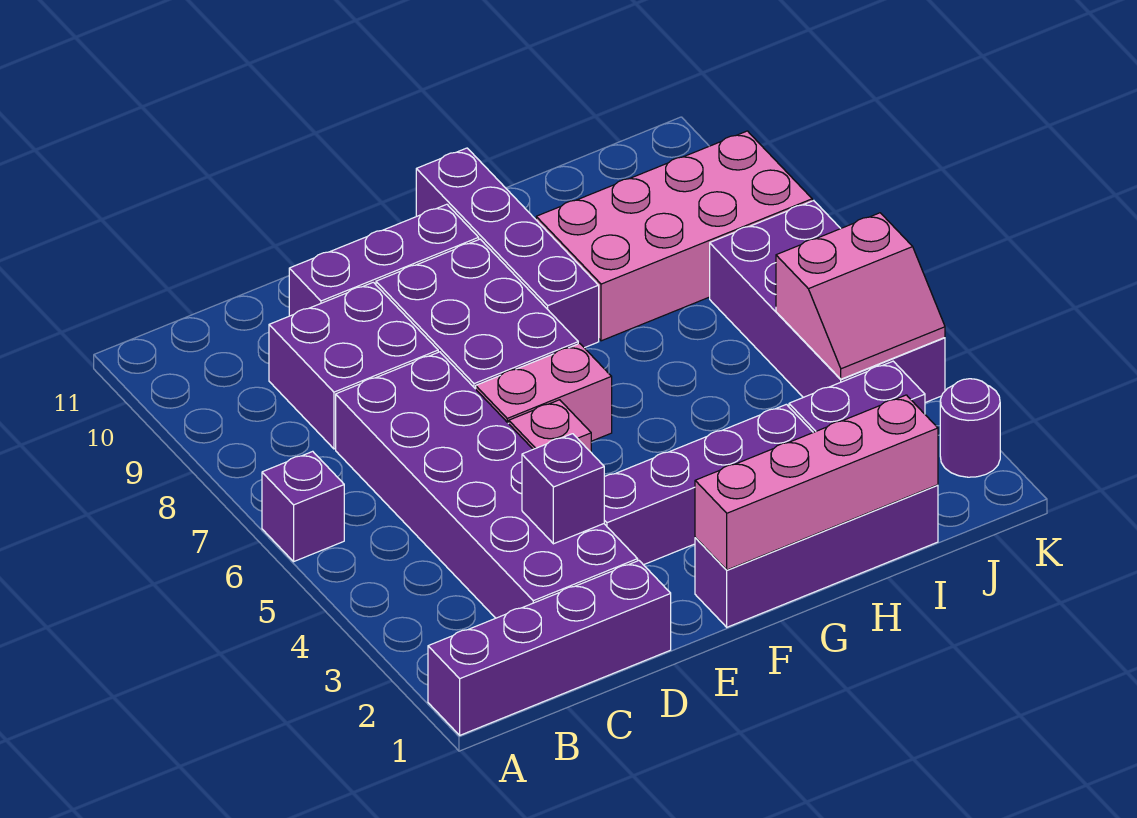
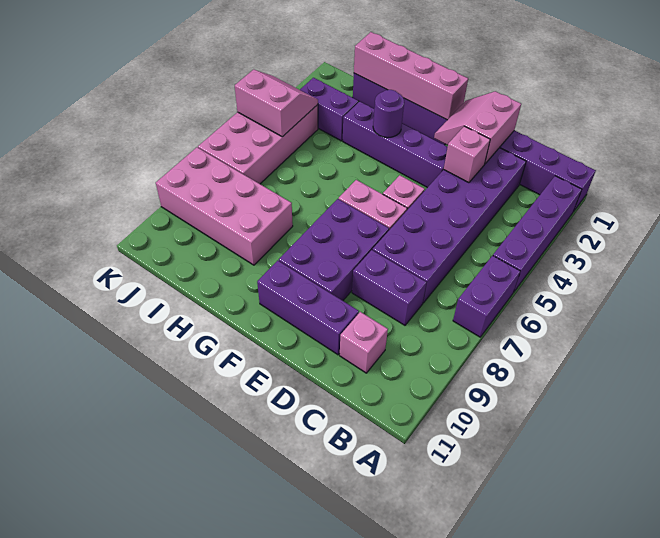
purple 1x1 brick [262,451,344,561] -> purple 1x2 brick [453,256,520,337]
purple 2x2 brick [269,282,438,449] -> purple 1x2 brick [352,250,426,325]
none -> pink 1x1 brick [340,312,388,373]
none -> pink 2x2 slope [434,91,521,164]
purple 1x1 brick [522,434,604,544] -> pink 1x1 brick [444,126,490,183]
purple 1x4 brick [416,148,599,348] -> purple 1x4 brick moved to [493,176,582,291]
purple 2x4 brick [710,201,945,403] -> pink 2x4 brick [198,105,318,184]
purple 1x1 round brick [940,379,1000,477] -> purple 1x1 round brick moved to [373,90,404,138]

